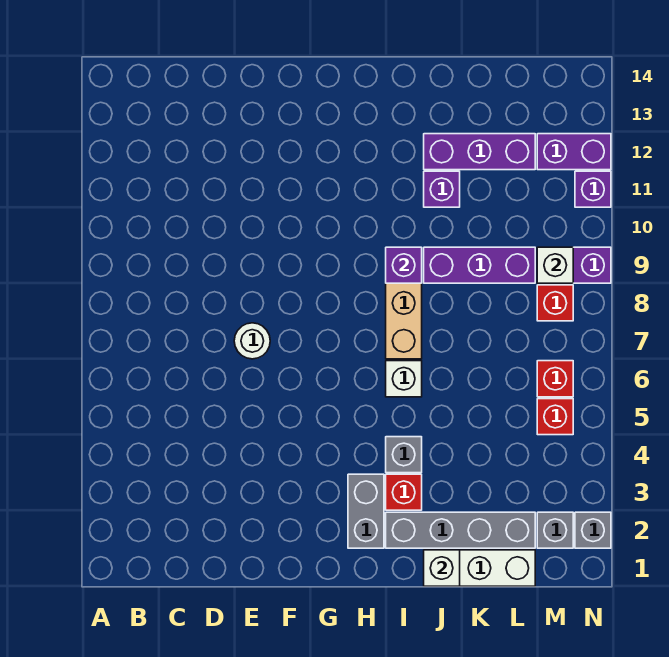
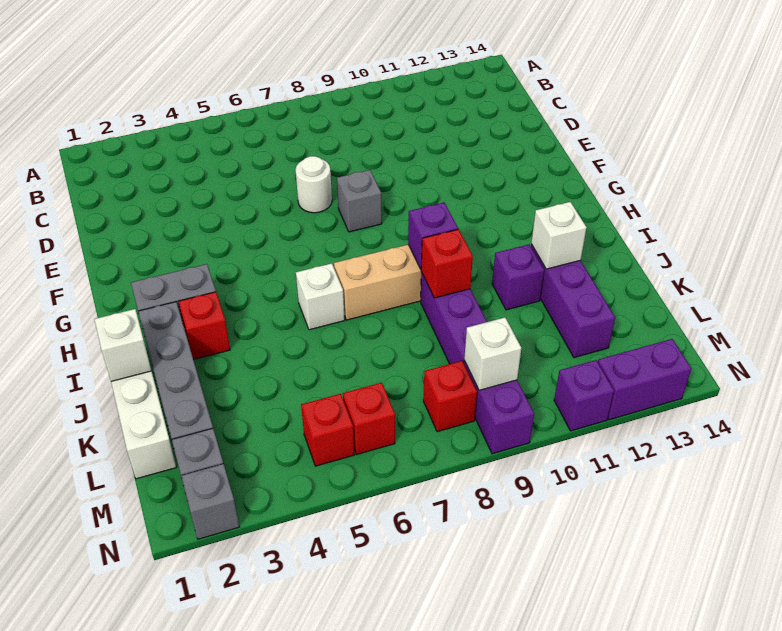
grey 1x1 brick [386,437,422,473] -> grey 1x1 brick moved to [337,170,382,232]
none -> red 1x1 brick [421,229,473,298]
none -> white 1x1 brick [531,202,587,269]
purple 1x2 brick [537,134,611,170] -> purple 1x2 brick turned to [598,339,691,420]

